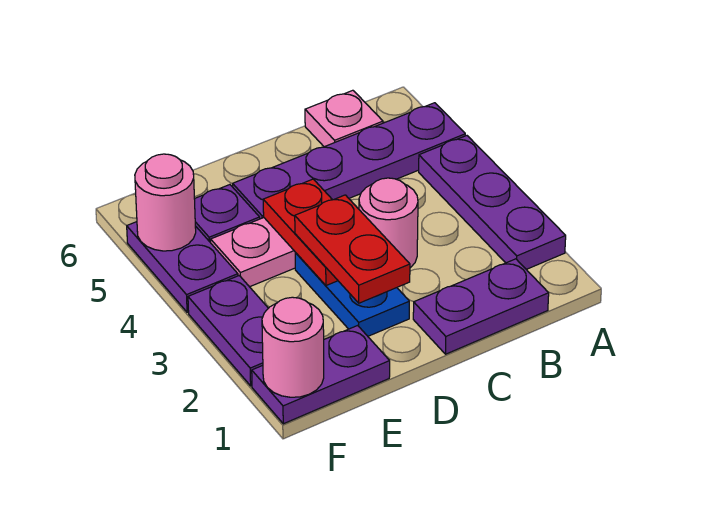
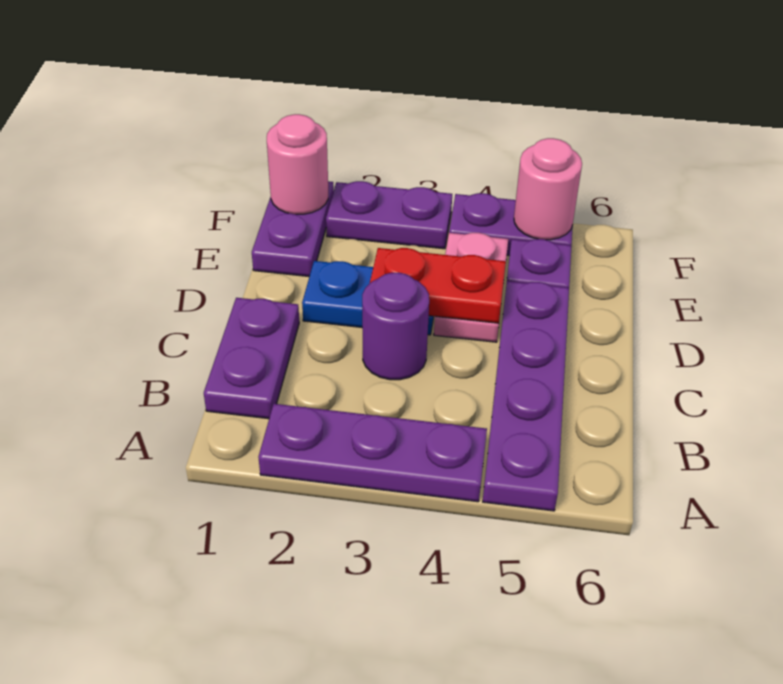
pink 1x1 plate [305,90,383,147] -> none
pink 1x1 round brick [359,178,418,268] -> purple 1x1 round brick [362,272,429,380]
red 1x2 plate [295,195,410,303] -> none

